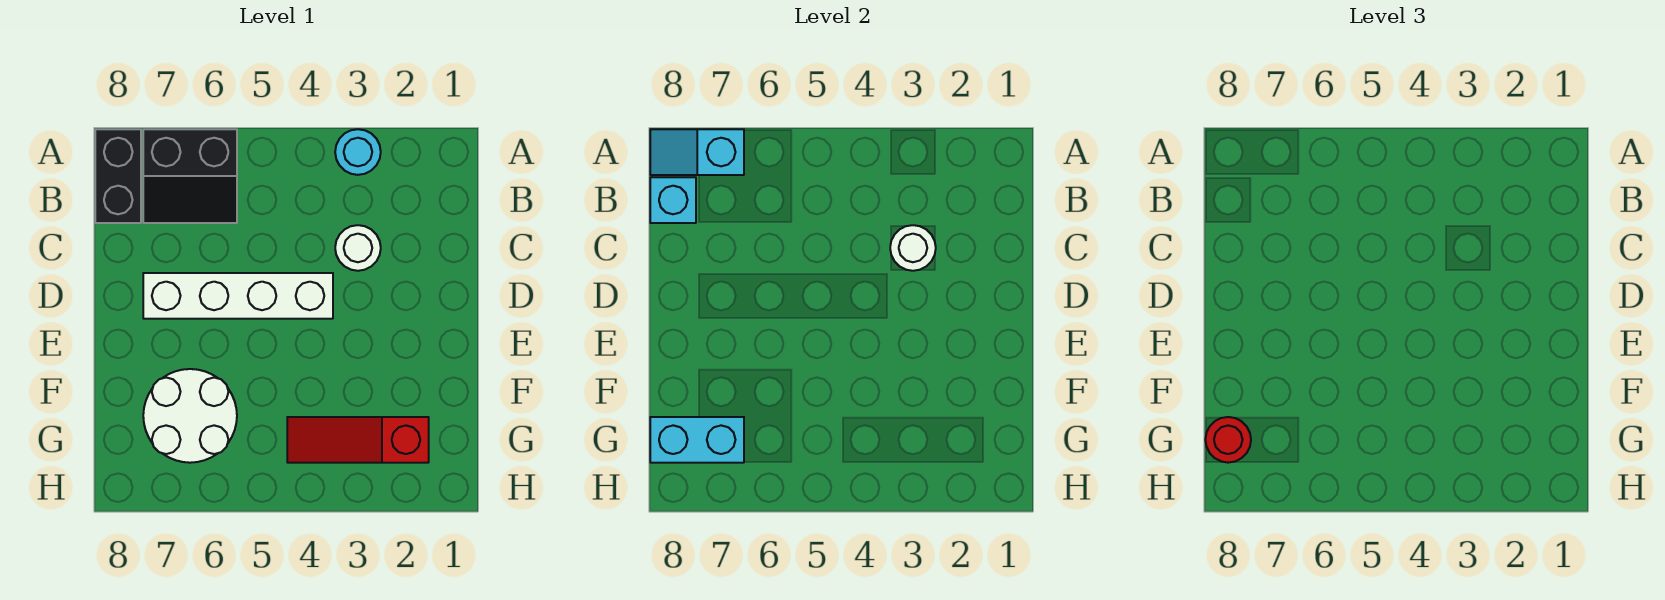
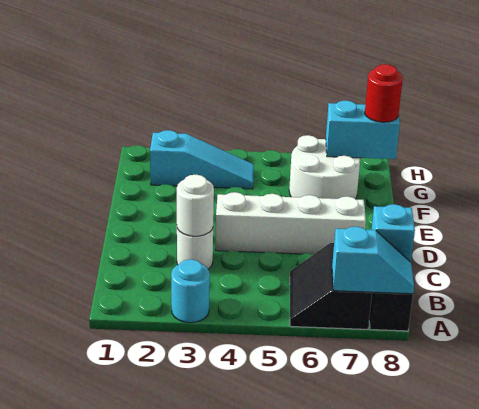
black 2x2 slope [143,129,237,223] -> black 2x2 slope turned to [290,243,372,329]
red 1x3 slope [287,417,429,463] -> cyan 1x3 slope [150,130,254,189]

